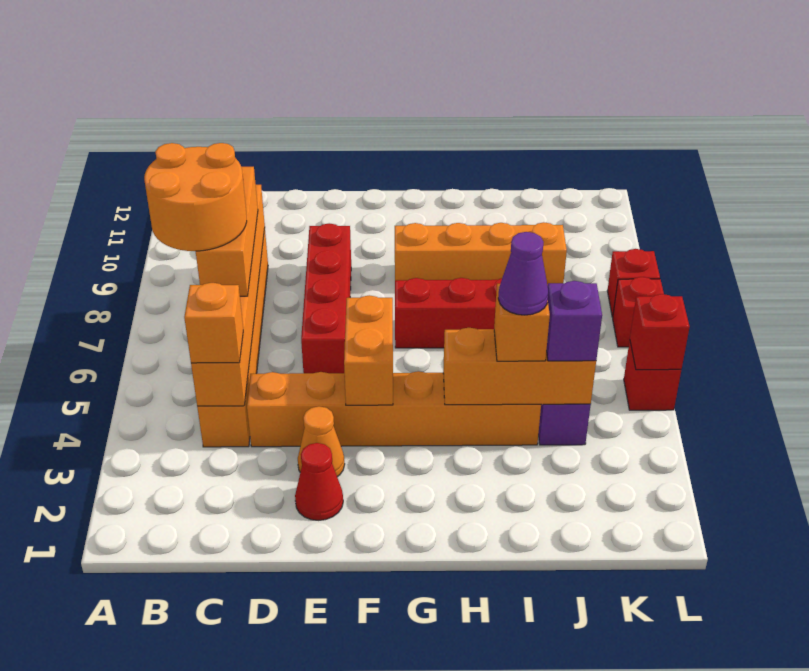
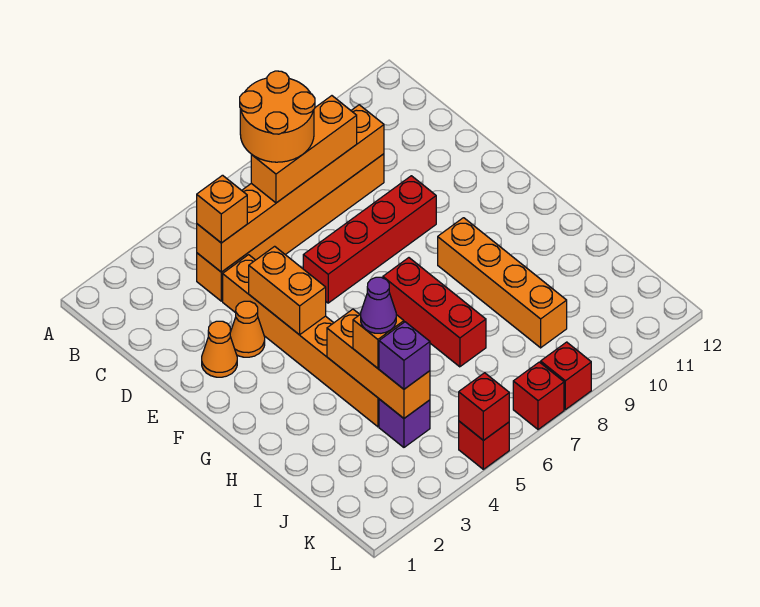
red 1x1 cone [295,443,343,520] -> orange 1x1 cone [202,321,237,377]
orange 1x2 brick [344,295,393,405] -> orange 1x2 brick turned to [249,246,326,335]

